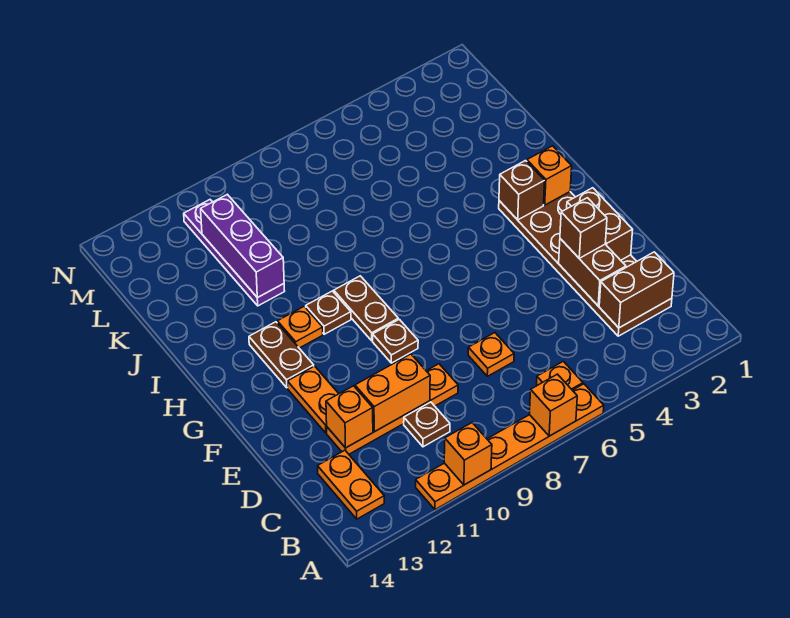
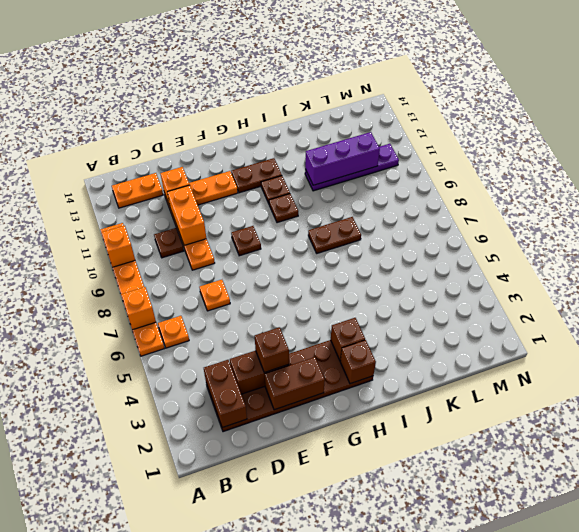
brown 1x2 plate [334,276,398,341] -> brown 1x2 plate moved to [308,217,361,253]
orange 1x1 brick [527,146,572,205] -> brown 1x1 brick [340,340,376,384]
orange 1x1 plate [277,306,323,348] -> brown 1x1 plate [261,176,290,203]

